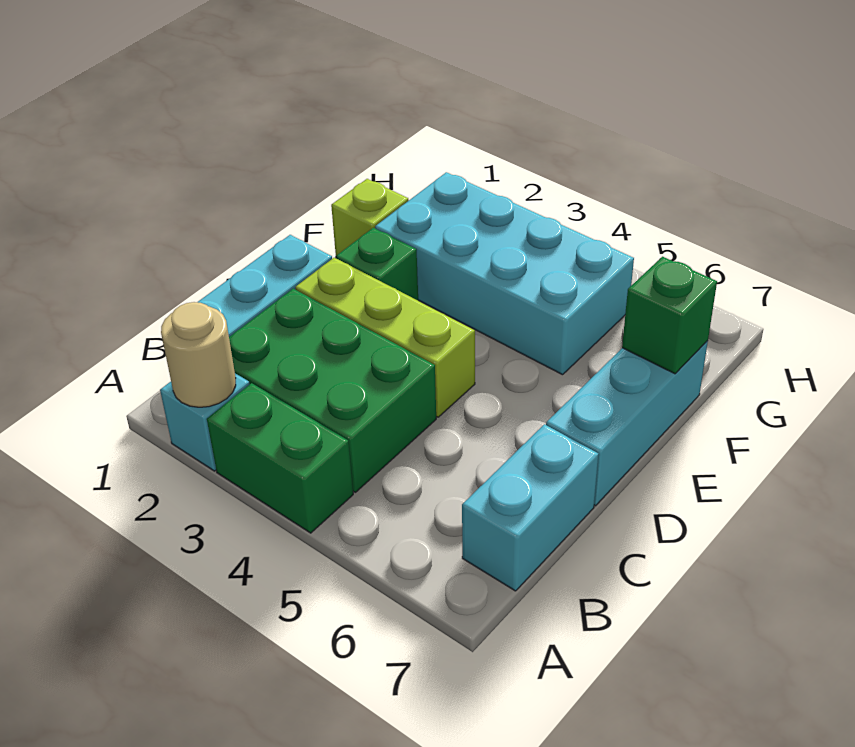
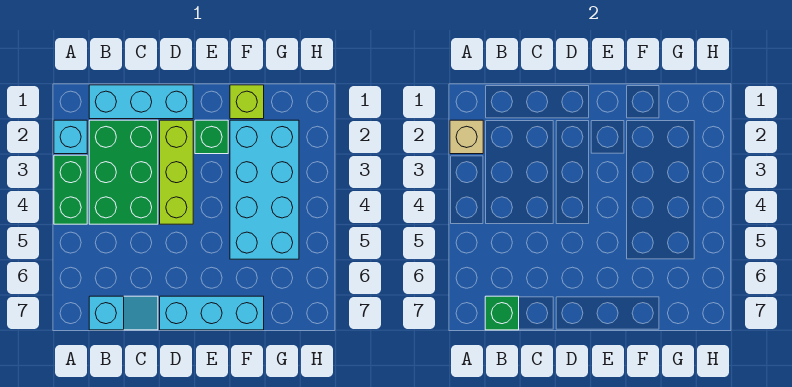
tan 1x1 round brick [161,302,236,407] -> tan 1x1 brick [450,120,483,154]
cyan 1x2 brick [462,424,599,591] -> cyan 1x2 slope [89,296,158,330]
green 1x1 brick [622,257,717,374] -> green 1x1 brick moved to [485,296,519,330]

